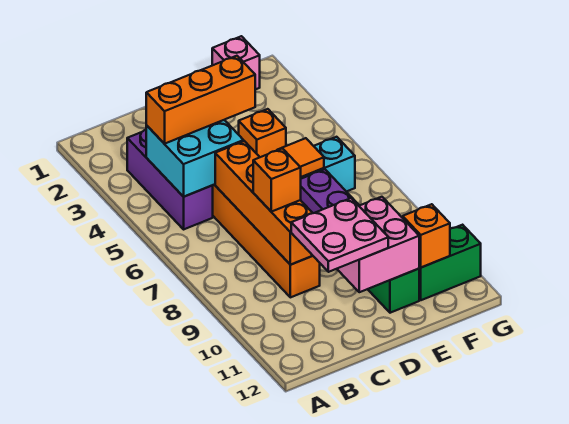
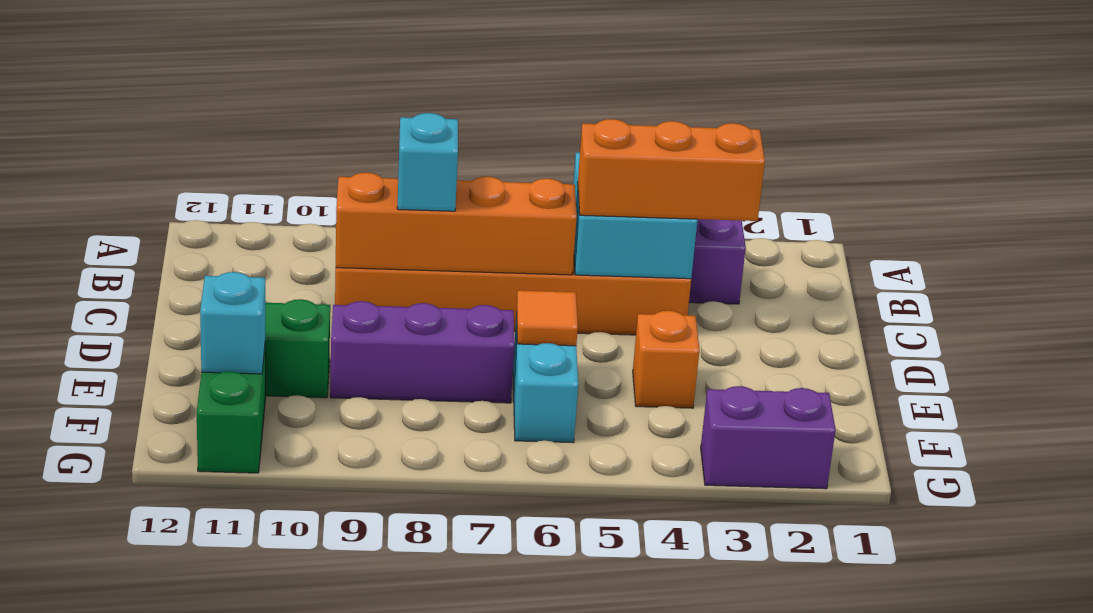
orange 1x3 brick [146,56,255,144] -> orange 1x3 brick turned to [578,119,765,221]
orange 1x1 brick [253,148,301,212] -> cyan 1x1 brick [397,113,458,211]
pink 2x2 plate [291,198,388,272] -> none
pink 2x2 brick [337,197,419,292] -> none
pink 1x1 brick [212,36,260,90] -> none
orange 1x1 brick [403,204,450,267] -> cyan 1x1 brick [200,272,265,374]
none -> purple 1x2 brick [701,386,836,489]

